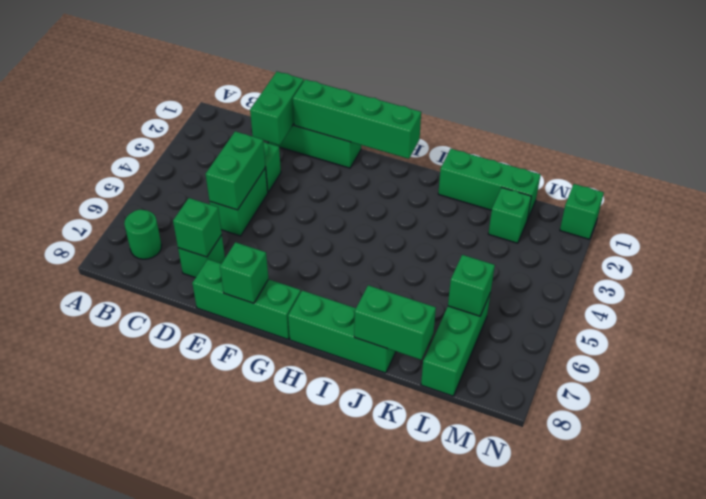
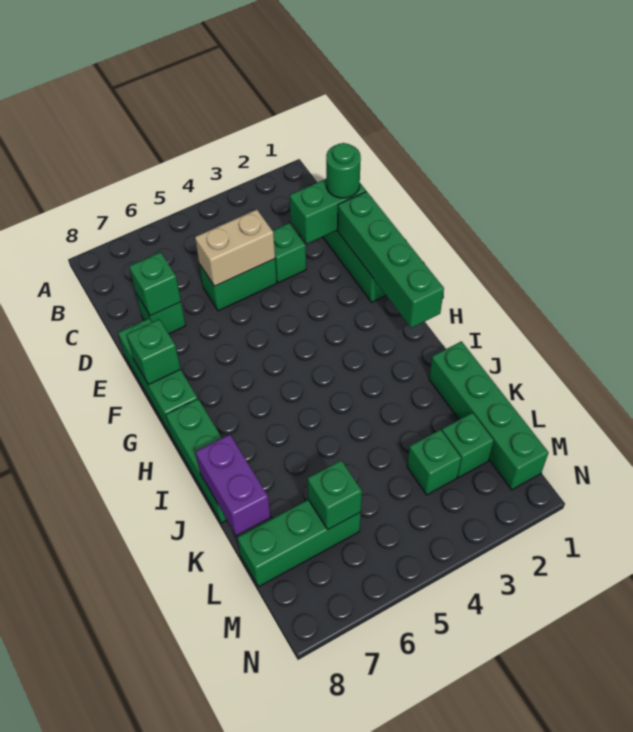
green 1x1 round brick [124,210,162,259] -> green 1x1 round brick moved to [326,143,361,198]
green 1x2 brick [206,131,265,210] -> tan 1x2 brick [195,210,275,286]
green 1x3 brick [438,149,541,220] -> green 1x4 brick [429,341,548,490]
green 1x2 brick [354,285,436,360] -> purple 1x2 brick [196,434,270,535]
green 1x1 brick [560,184,604,239] -> green 1x1 brick moved to [407,430,461,495]

